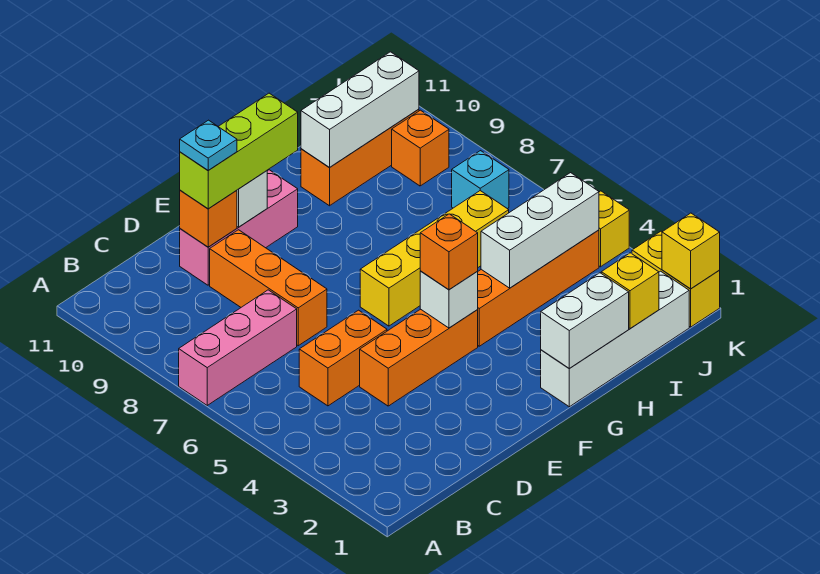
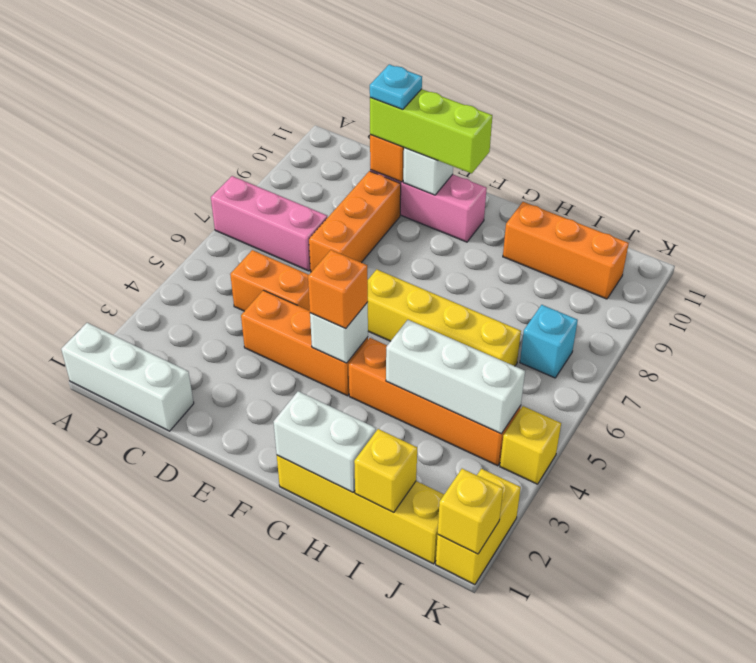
white 1x4 brick [541,271,689,407] -> yellow 1x4 brick [277,455,444,564]
white 1x3 brick [301,52,419,168] -> white 1x3 brick moved to [61,323,194,431]
orange 1x1 brick [392,110,449,186] -> none

